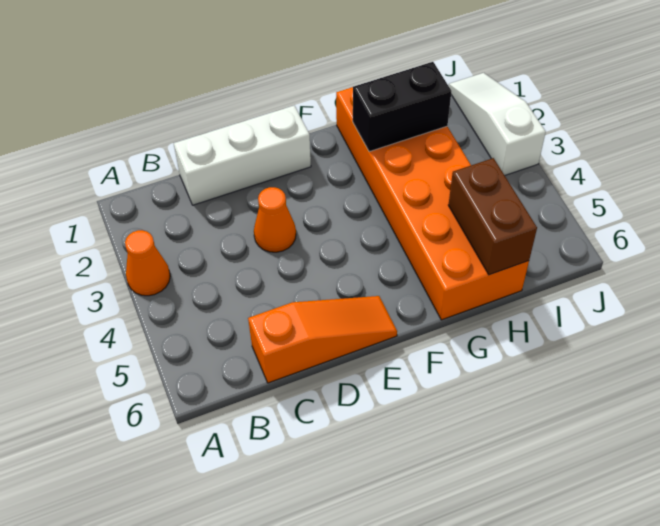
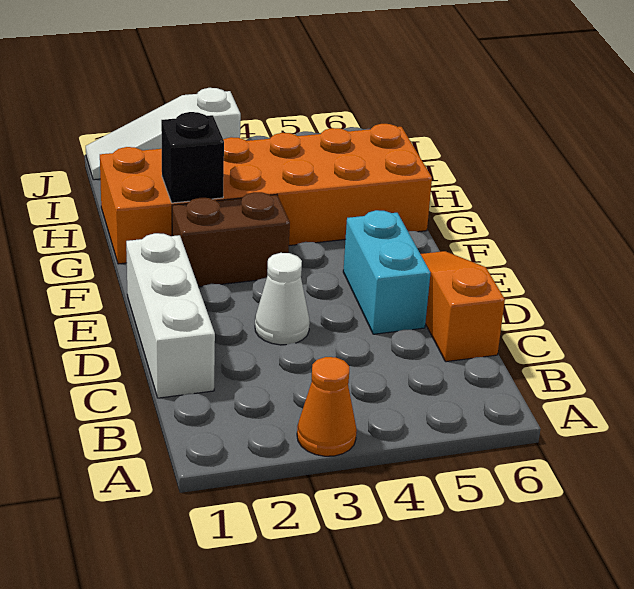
orange 1x1 cone [254,187,296,252] -> white 1x1 cone [255,253,310,345]
none -> cyan 1x2 brick [343,210,430,334]
black 1x2 brick [353,62,451,152] -> black 1x1 brick [161,112,224,203]
brown 1x2 brick [448,158,537,275] -> brown 1x2 brick moved to [172,192,290,287]

